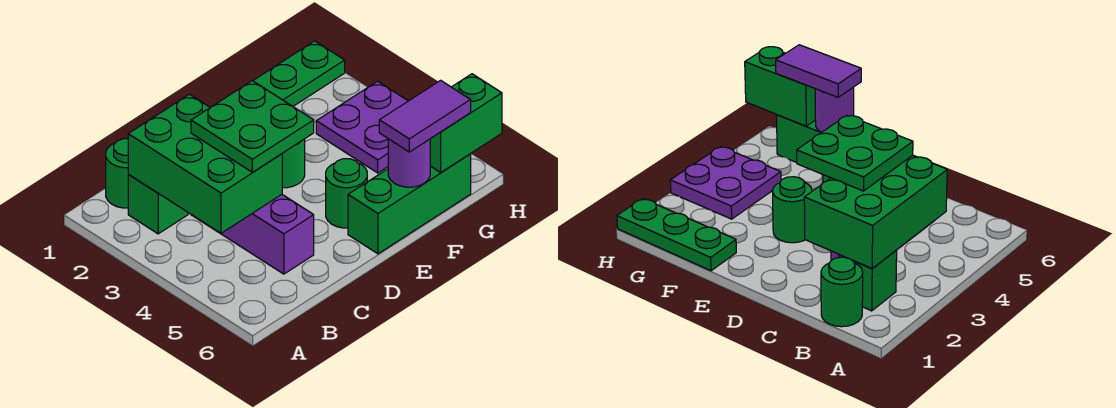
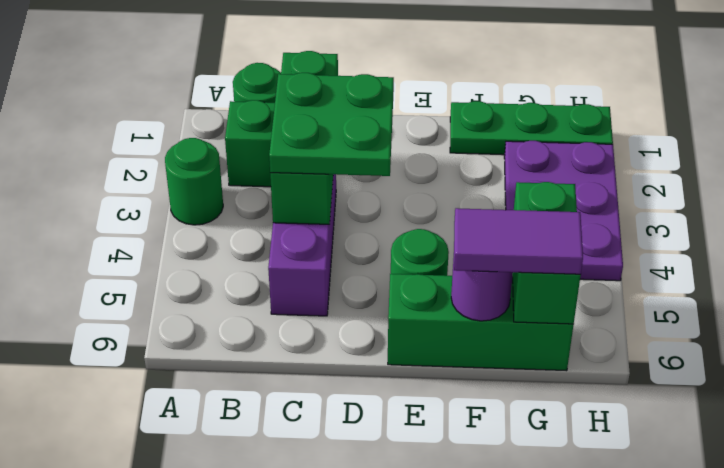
green 2x3 brick [128,94,282,233] -> green 1x3 brick [270,51,338,224]
green 1x1 round brick [282,139,305,188] -> green 1x1 round brick moved to [165,138,223,225]
purple 2x2 plate [316,81,408,173] -> purple 2x3 plate [504,141,623,281]
green 1x2 brick [430,74,502,172] -> green 1x2 brick turned to [512,182,581,324]

